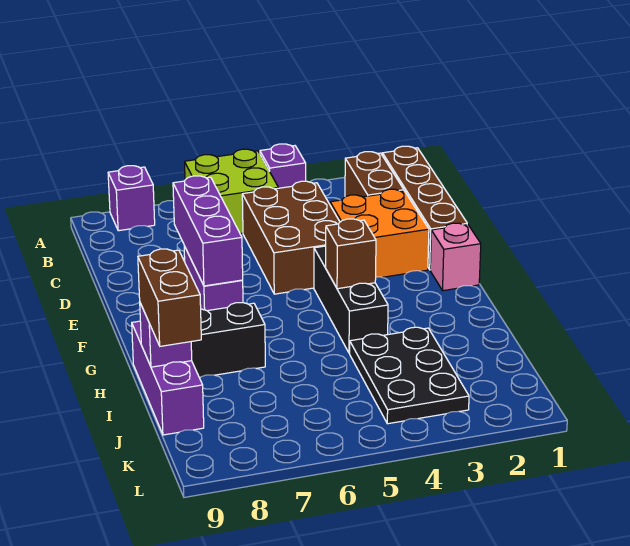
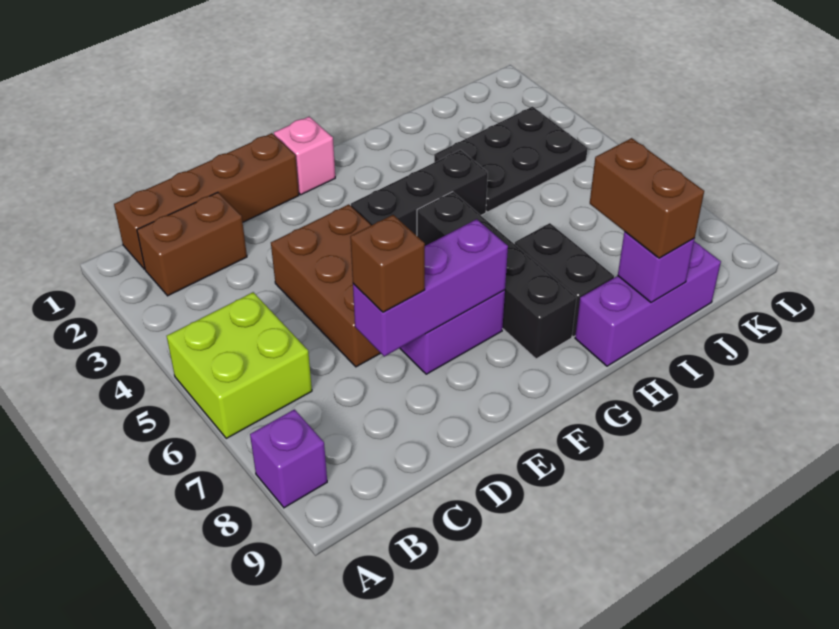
purple 1x1 brick [260,144,306,188] -> none
brown 2x3 brick [242,181,340,294] -> brown 2x3 brick turned to [271,204,381,367]
orange 2x2 brick [330,189,429,277] -> none
brown 1x1 brick [326,219,376,289] -> brown 1x1 brick moved to [350,215,425,312]
none -> black 1x4 brick [417,192,577,359]
brown 1x2 brick [138,249,201,346] -> brown 1x2 brick turned to [590,138,704,258]

